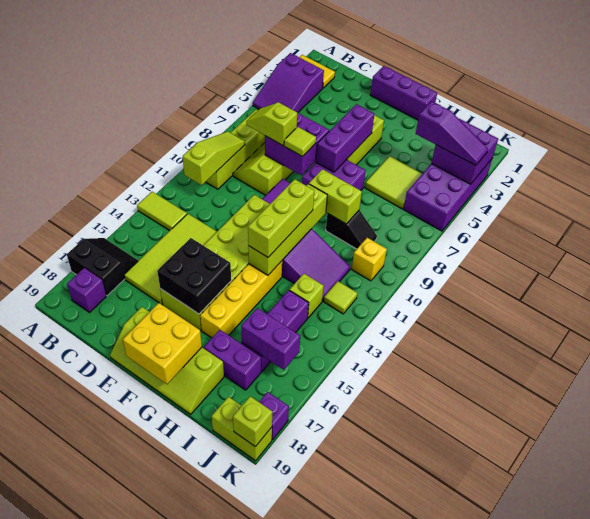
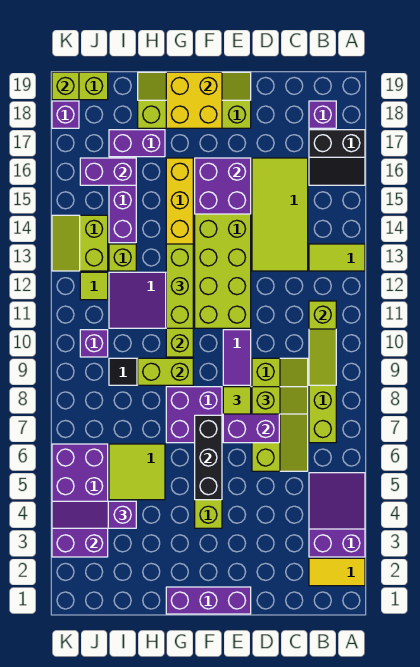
black 2x2 brick [157,238,231,314] -> purple 2x2 brick [195,158,251,214]
purple 1x3 brick [316,104,374,172] -> black 1x3 brick [195,415,222,500]
yellow 1x1 brick [352,238,387,281] -> purple 1x1 brick [80,330,108,357]
none -> lime 2x2 slope [52,215,108,271]

